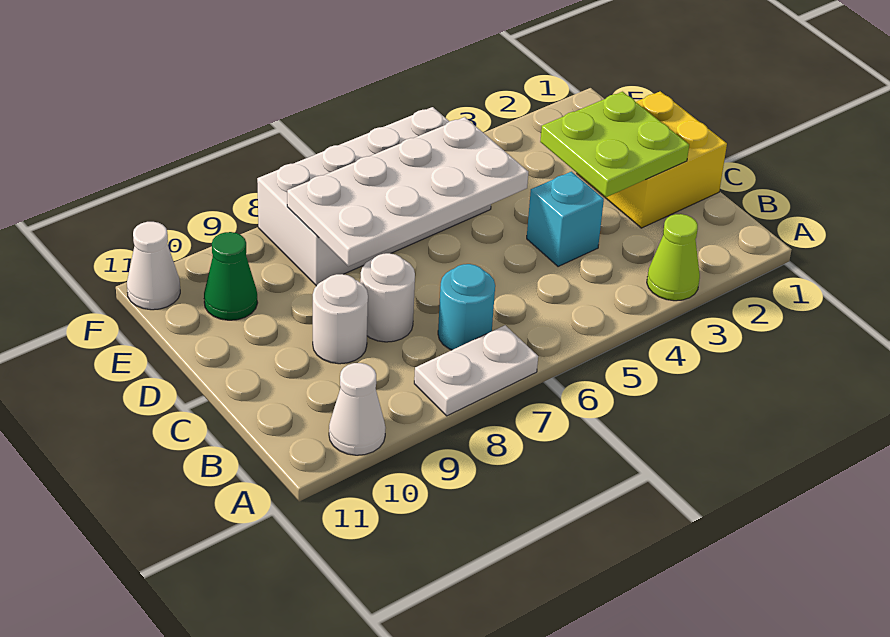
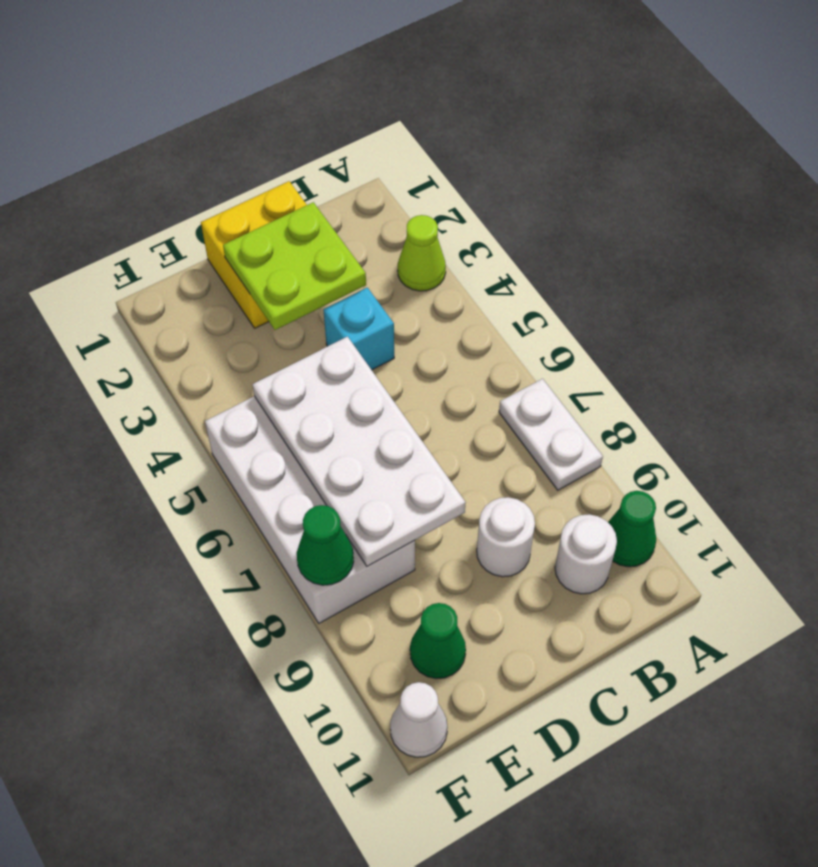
white 1x1 cone [329,363,386,455] -> green 1x1 cone [608,491,656,567]
cyan 1x1 round brick [438,264,495,350] -> none
white 1x1 round brick [360,253,415,342] -> white 1x1 round brick moved to [555,514,617,594]
none -> green 1x1 cone [297,505,354,585]

